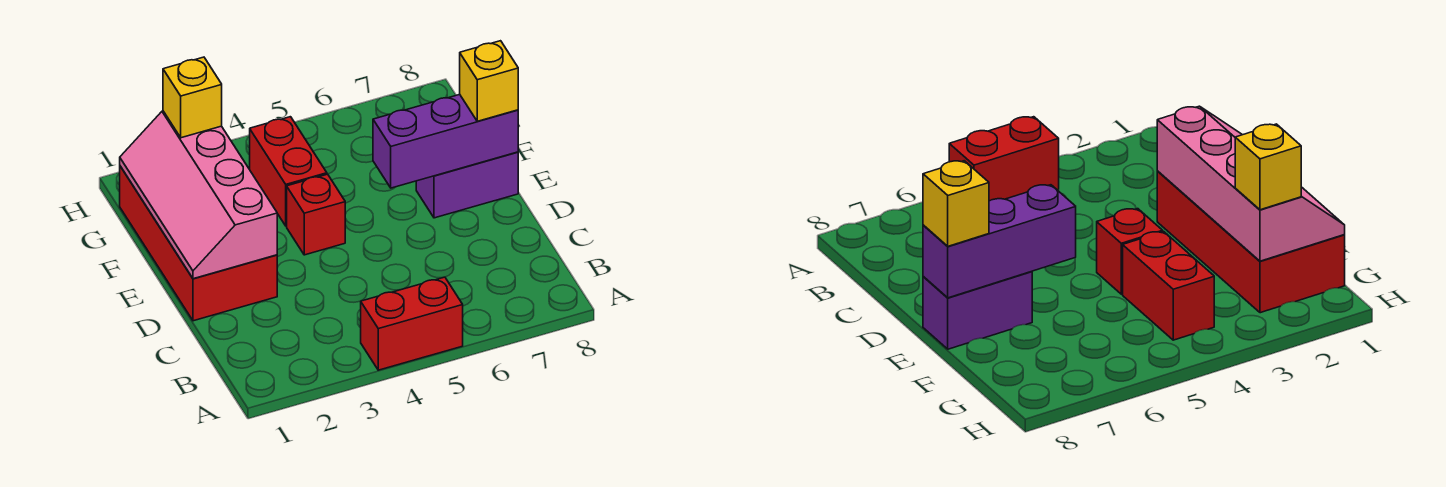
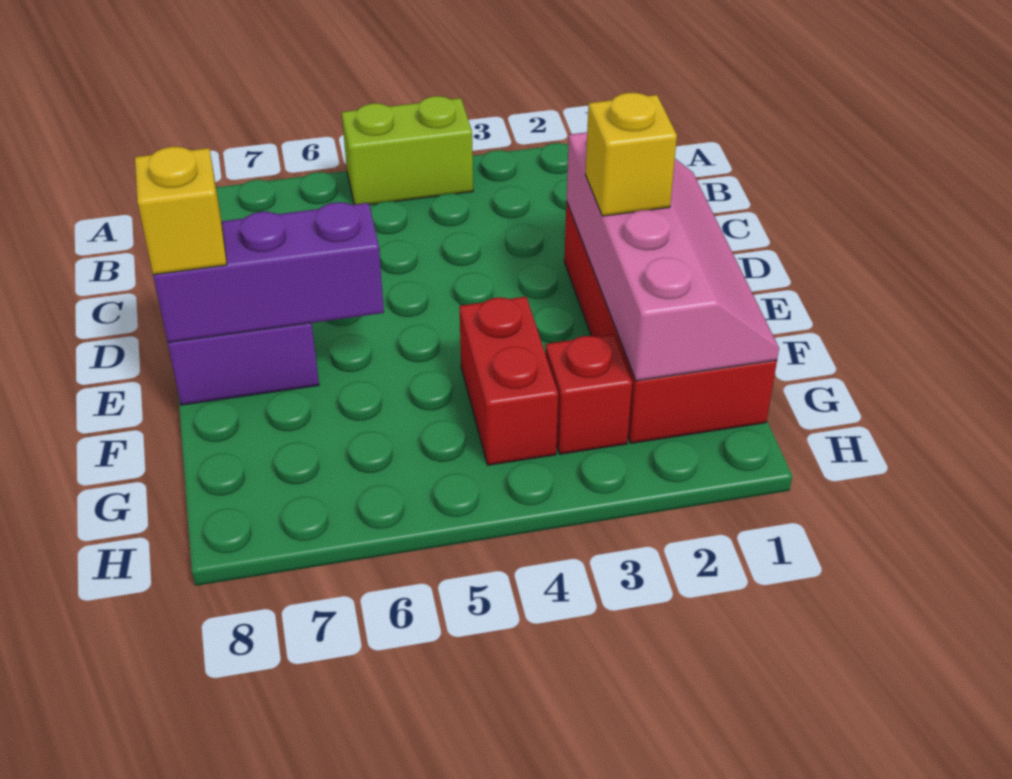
red 1x2 brick [361,277,463,370] -> lime 1x2 brick [342,96,473,205]
red 1x1 brick [287,174,345,255] -> red 1x1 brick moved to [545,334,632,454]
yellow 1x1 brick [163,57,222,138] -> yellow 1x1 brick moved to [585,93,677,216]

